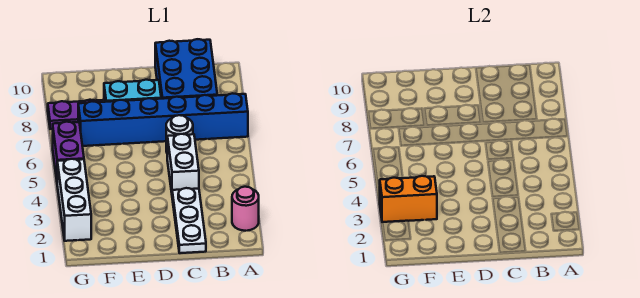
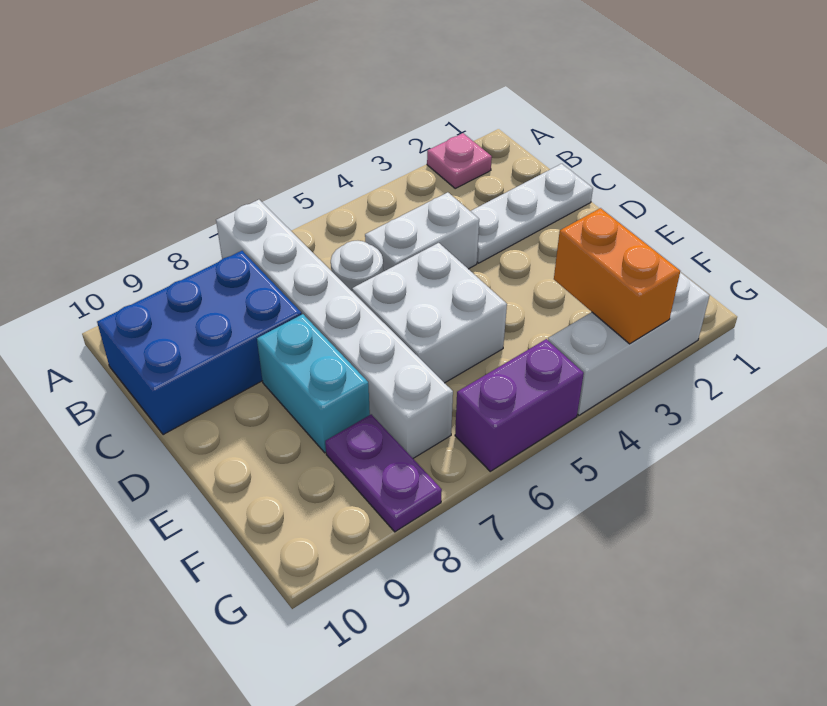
pink 1x1 round brick [232,187,259,231] -> pink 1x1 plate [427,133,492,188]
blue 1x6 brick [78,93,248,146] -> white 1x6 brick [216,200,453,458]
none -> white 2x2 brick [352,243,507,383]

